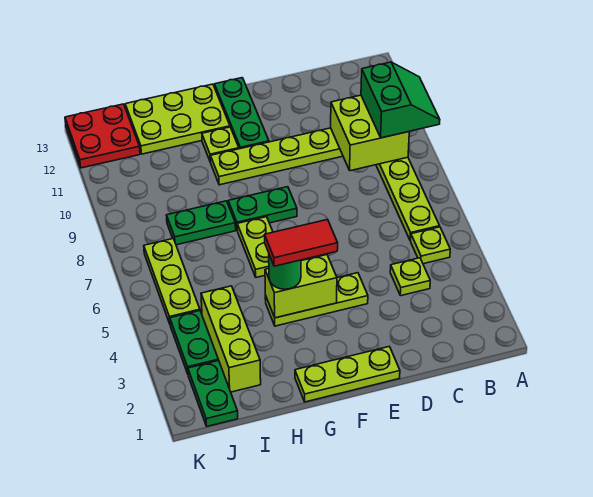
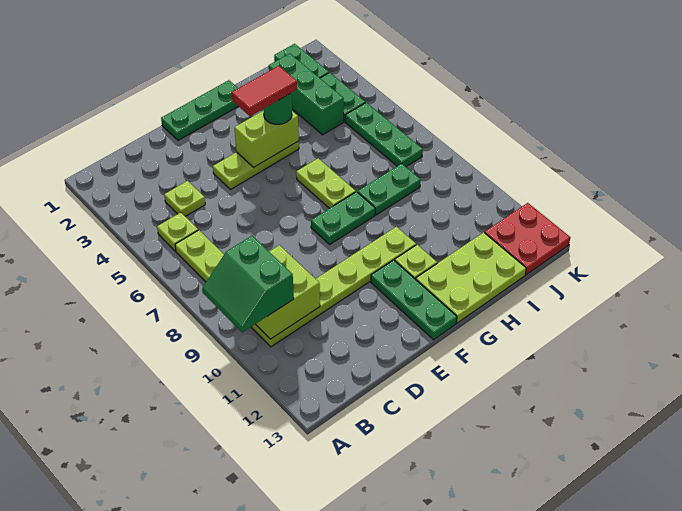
lime 1x3 plate [295,346,400,402] -> green 1x3 plate [161,80,238,140]
lime 1x3 brick [201,286,261,392] -> green 1x3 brick [269,54,344,135]
lime 1x3 plate [144,239,200,323] -> green 1x3 plate [345,103,423,167]

